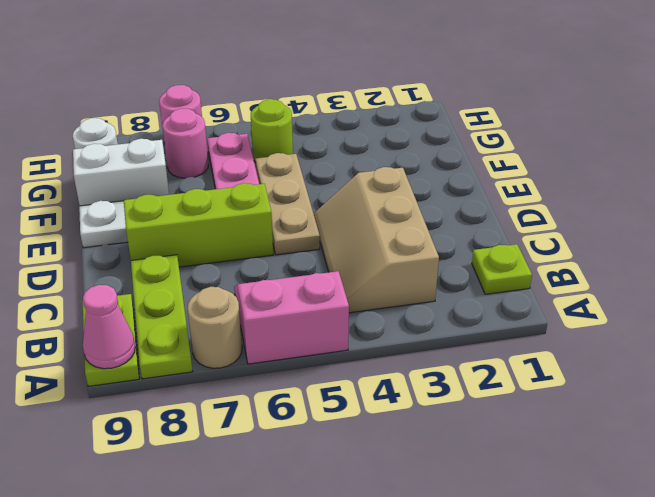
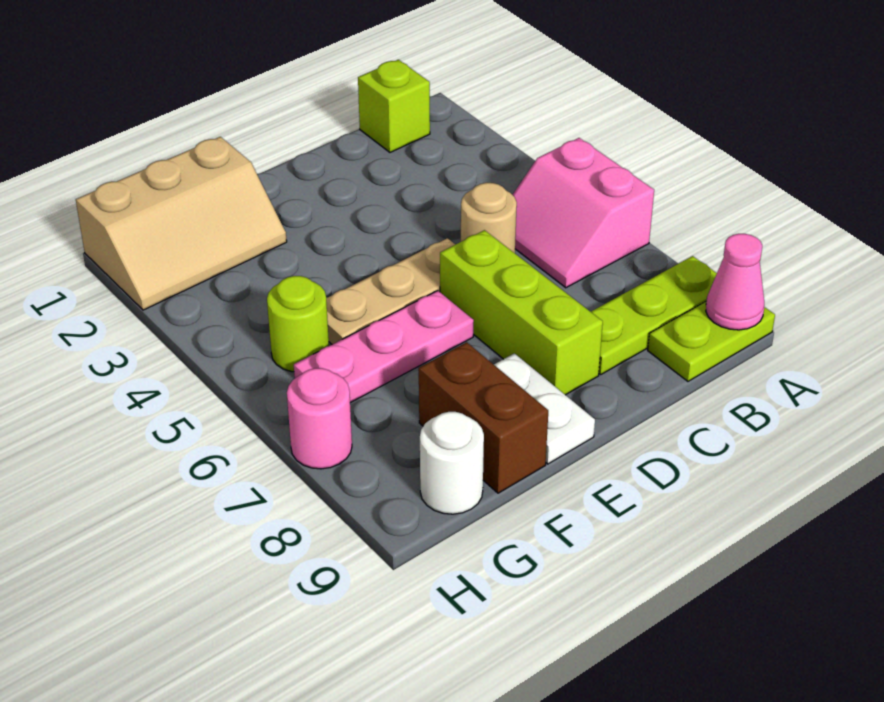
tan 1x1 round brick [188,287,242,368] -> tan 1x1 round brick moved to [461,183,517,253]
lime 1x1 plate [472,244,532,294] -> lime 1x1 brick [358,60,430,152]
tan 2x3 slope [314,167,439,313] -> tan 2x3 slope moved to [76,137,287,310]
white 1x2 brick [73,139,169,206] -> brown 1x2 brick [419,342,548,493]
pink 1x1 round brick [163,109,208,178] -> none

